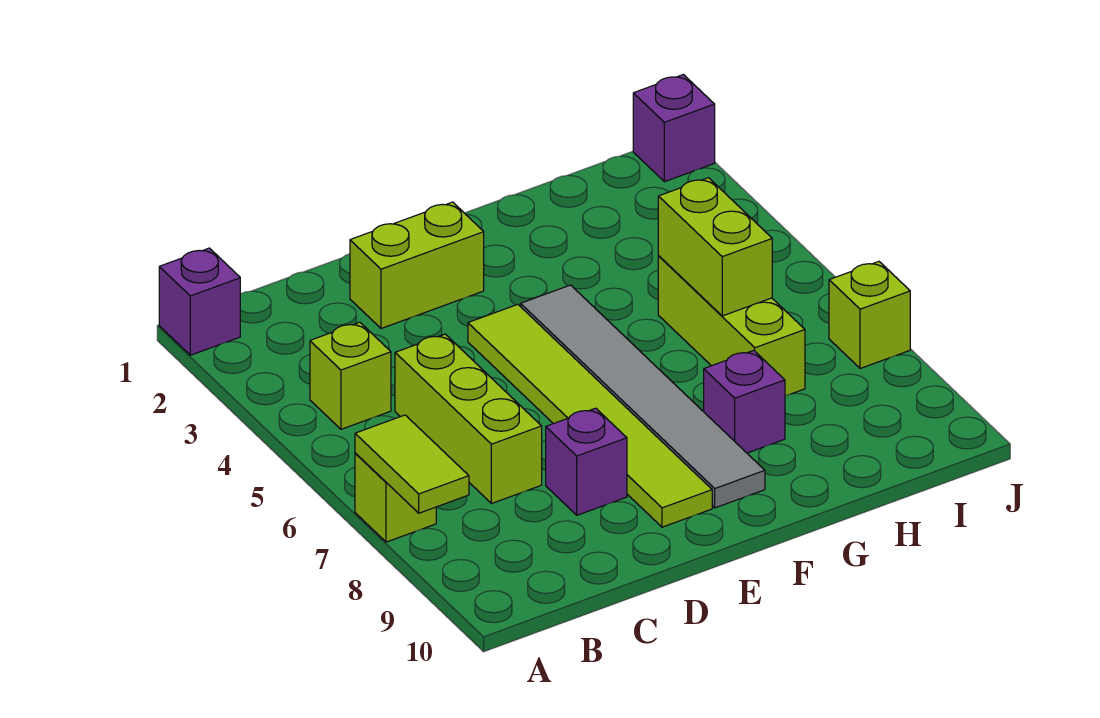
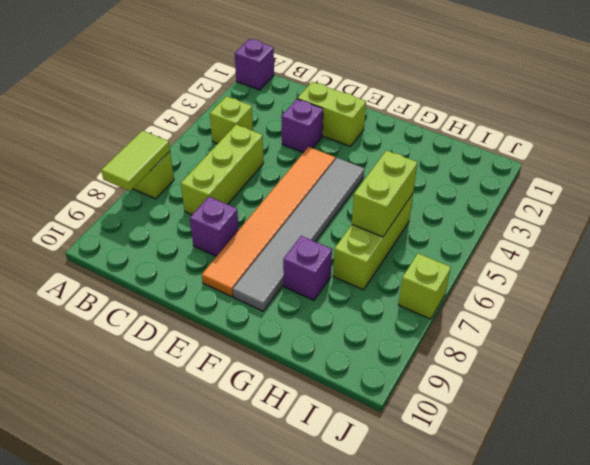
lime 1x6 tile [468,304,712,527] -> orange 1x6 tile [202,147,335,297]
purple 1x1 brick [633,75,715,182] -> purple 1x1 brick moved to [281,99,323,153]

